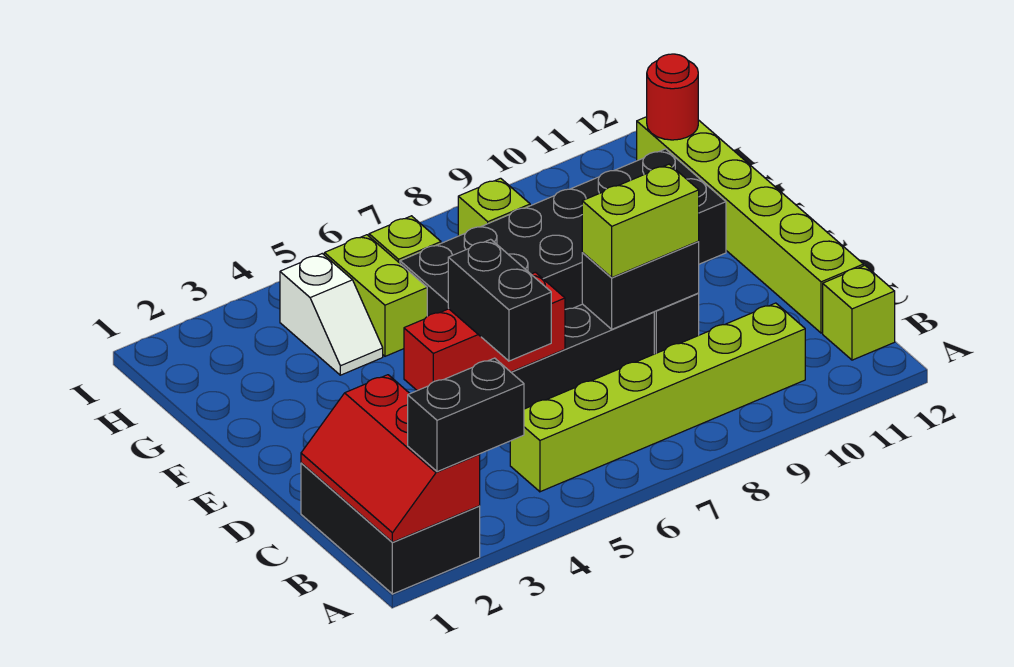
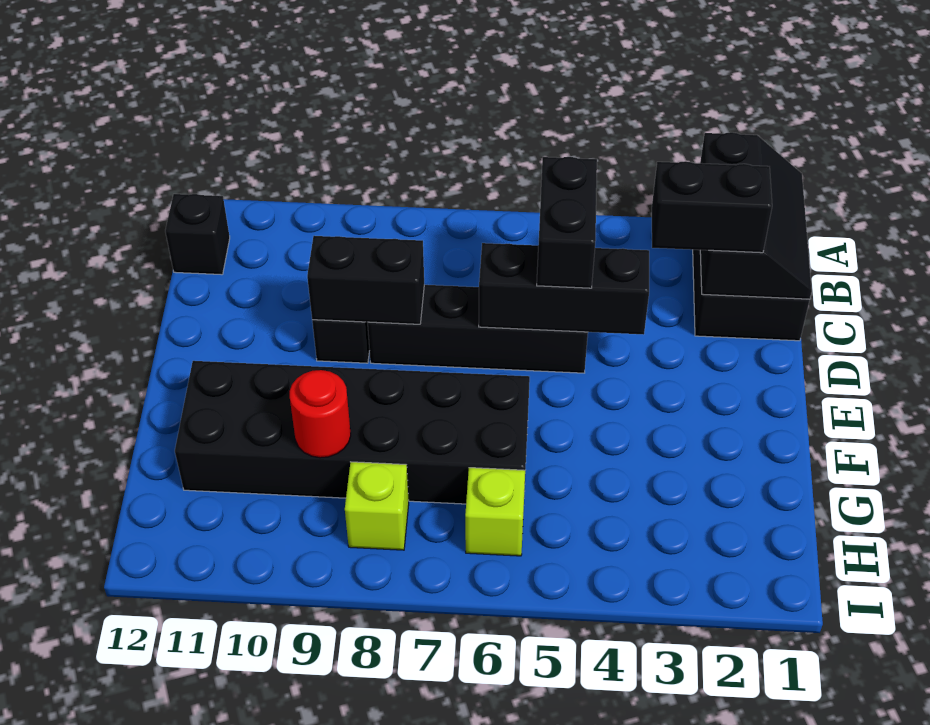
red 2x3 slope [301,375,480,542] -> black 2x3 slope [700,132,812,300]
black 1x2 brick [408,358,524,472] -> black 1x2 brick moved to [652,161,772,253]
lime 1x6 brick [510,303,805,492] -> none
lime 1x1 brick [823,266,895,360] -> black 1x1 brick [165,194,230,275]
lime 1x6 brick [637,117,864,333] -> none
red 1x3 brick [404,272,565,391] -> black 1x3 brick [479,243,649,335]
lime 1x2 brick [582,164,699,278] -> none
white 1x2 slope [280,254,383,375] -> none
lime 1x2 brick [324,235,427,356] -> none
red 1x1 round brick [647,54,698,140] -> red 1x1 round brick moved to [290,370,351,458]

